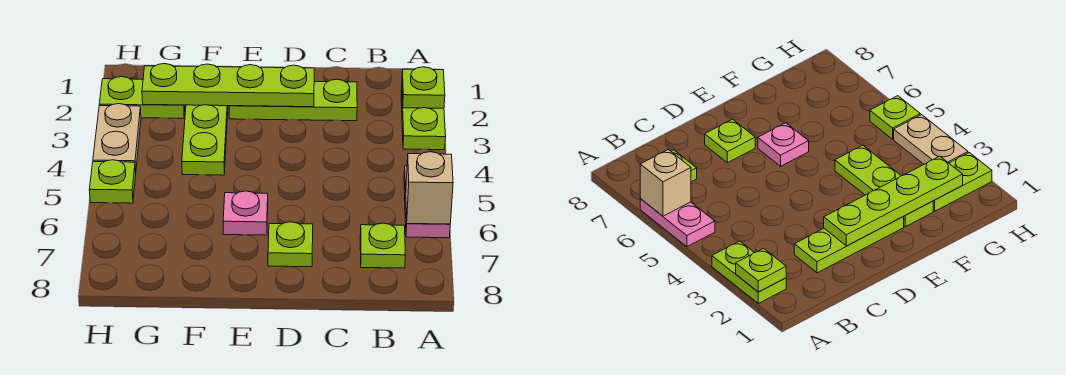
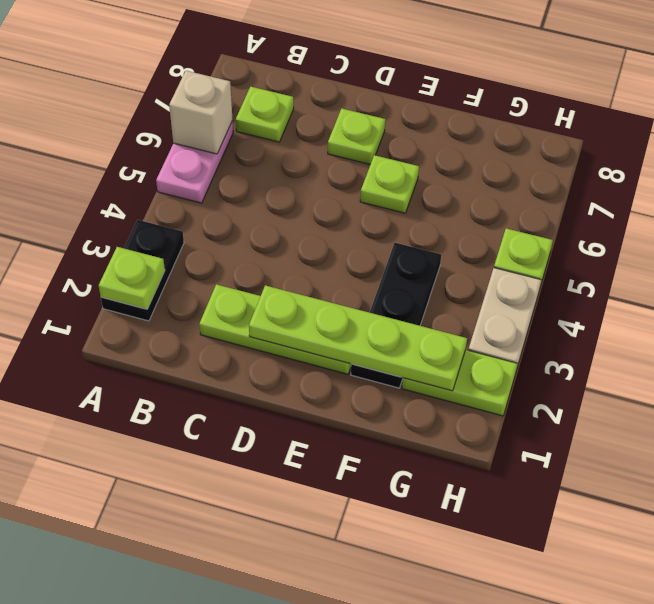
lime 1x2 plate [401,90,446,150] -> black 1x2 plate [101,220,184,321]
pink 1x1 plate [223,191,268,235] -> lime 1x1 plate [360,155,419,213]
lime 1x3 plate [182,105,228,175] -> black 1x3 plate [351,243,441,388]

